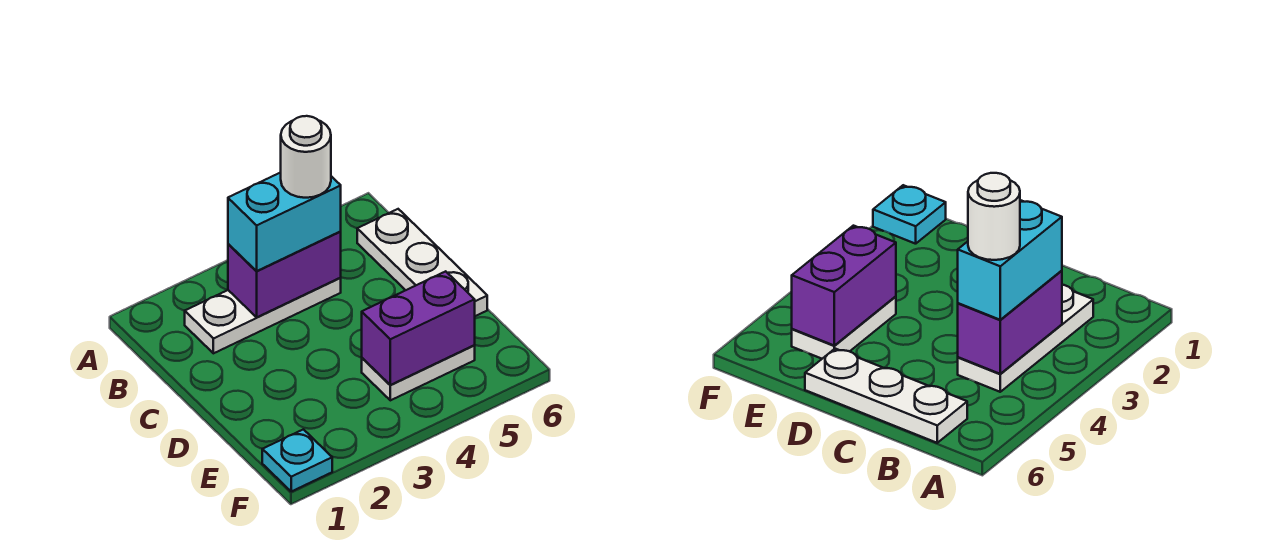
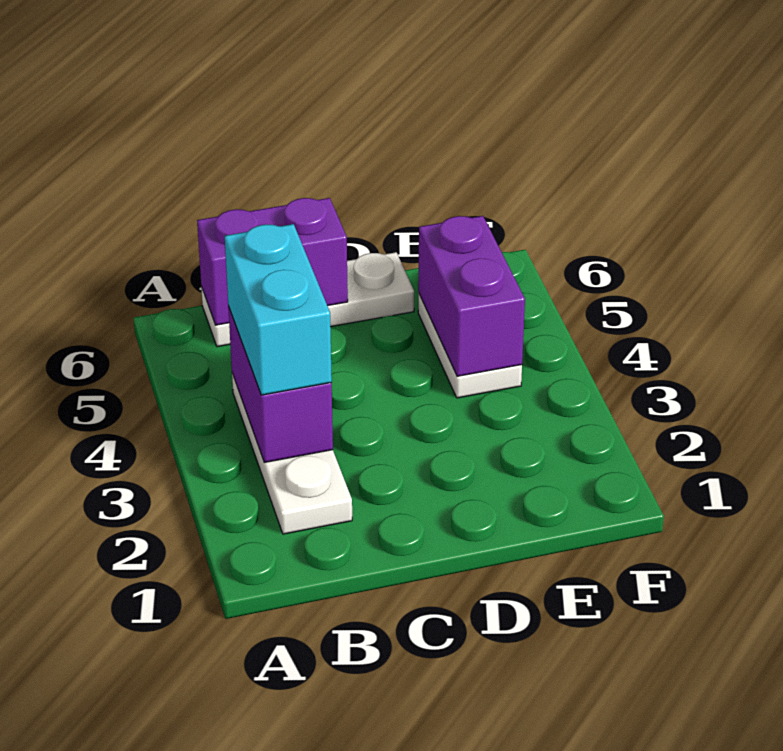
white 1x1 round brick [281,116,331,198] -> none
none -> purple 1x2 brick [197,198,348,325]
cyan 1x1 plate [262,429,332,491] -> none

